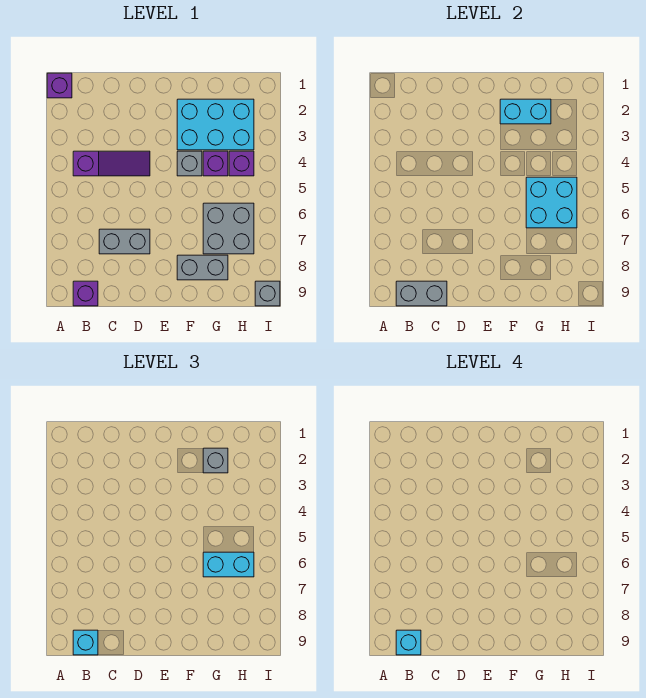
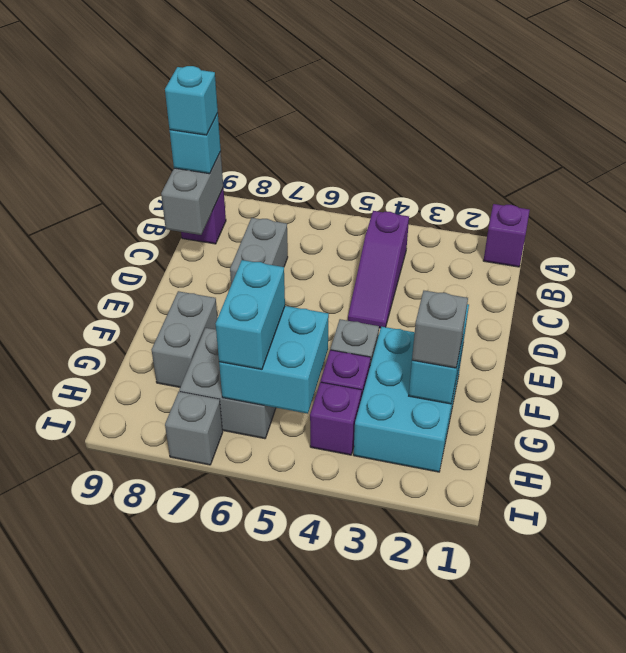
grey 1x1 brick [255,281,280,306] -> grey 1x1 brick moved to [165,392,223,465]

